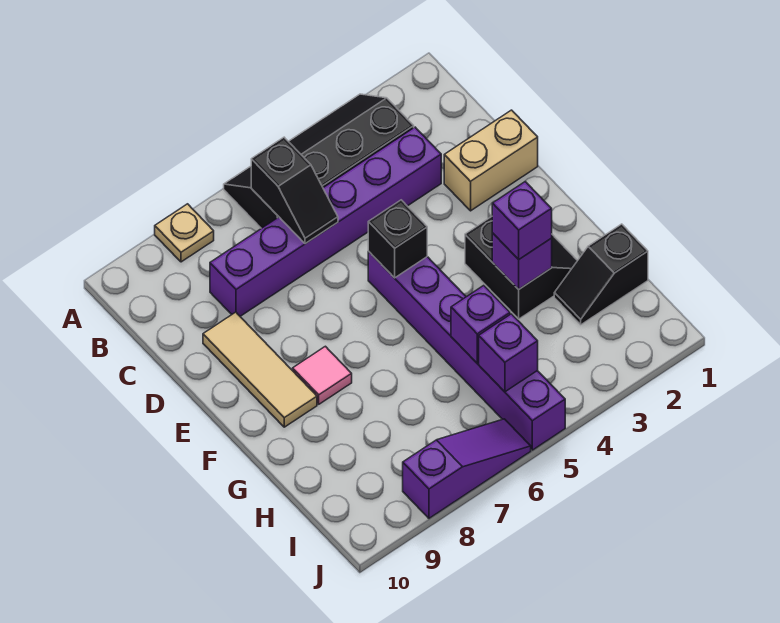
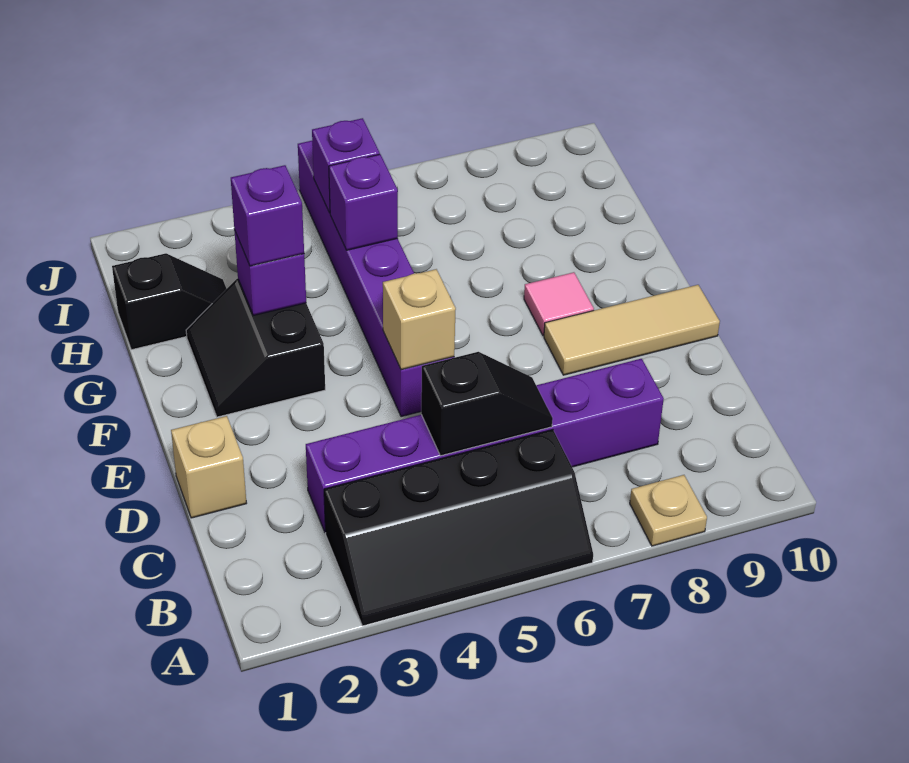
black 1x2 slope [251,137,338,244] -> black 1x2 slope turned to [421,352,553,456]
tan 1x2 brick [444,110,538,211] -> tan 1x1 brick [171,416,247,518]
tan 1x3 tile [203,312,317,427] -> tan 1x3 tile turned to [544,285,720,375]
black 1x1 brick [368,200,427,278] -> tan 1x1 brick [383,269,456,370]
purple 1x3 slope [403,419,531,518] -> none

